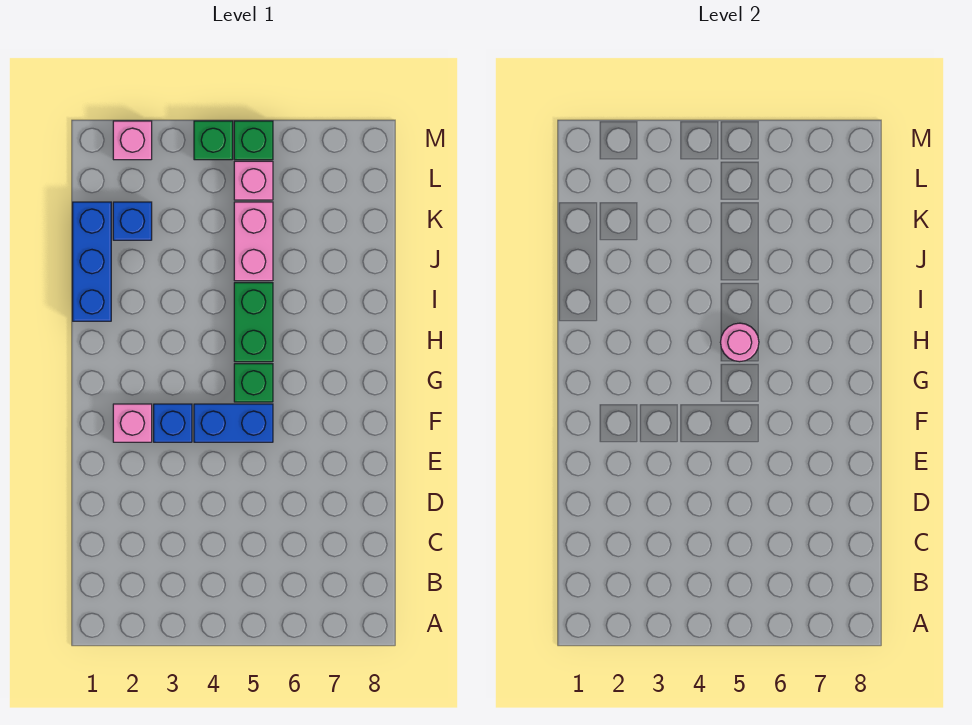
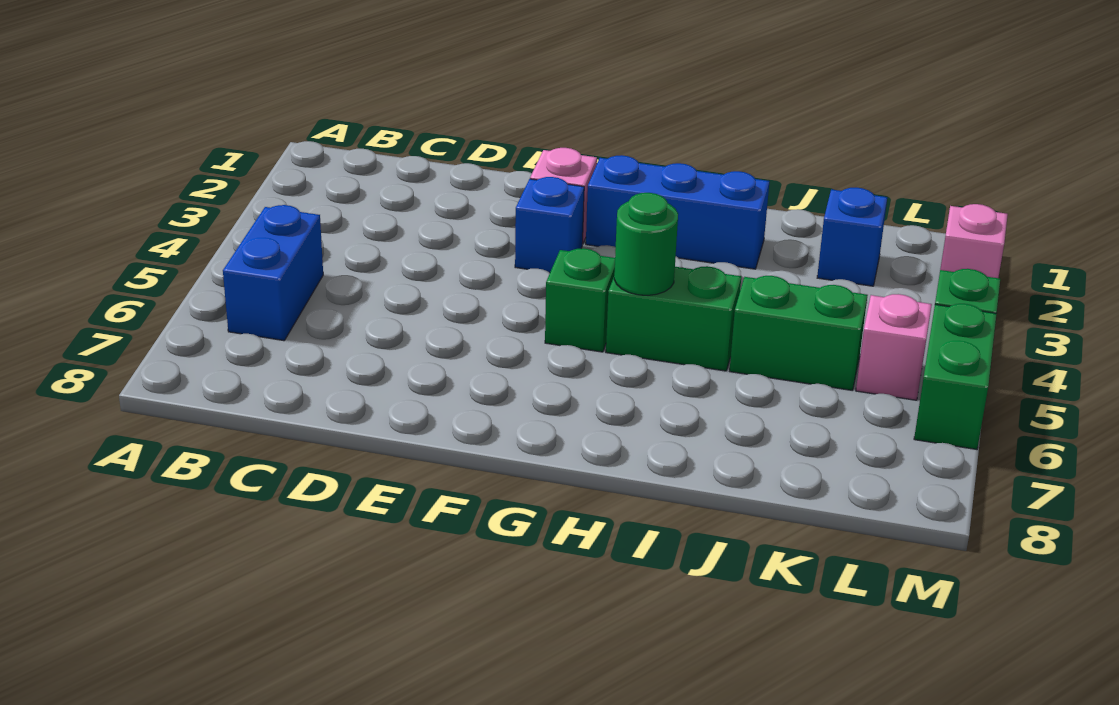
blue 1x2 brick [194,404,273,442] -> blue 1x2 brick moved to [223,205,323,341]
pink 1x1 round brick [720,323,759,362] -> green 1x1 round brick [614,193,678,295]
blue 1x3 brick [73,202,111,321] -> blue 1x3 brick moved to [586,155,769,269]
pink 1x2 brick [234,202,273,281] -> green 1x2 brick [730,276,868,390]
green 1x1 brick [234,121,273,160] -> green 1x2 brick [914,304,997,449]

